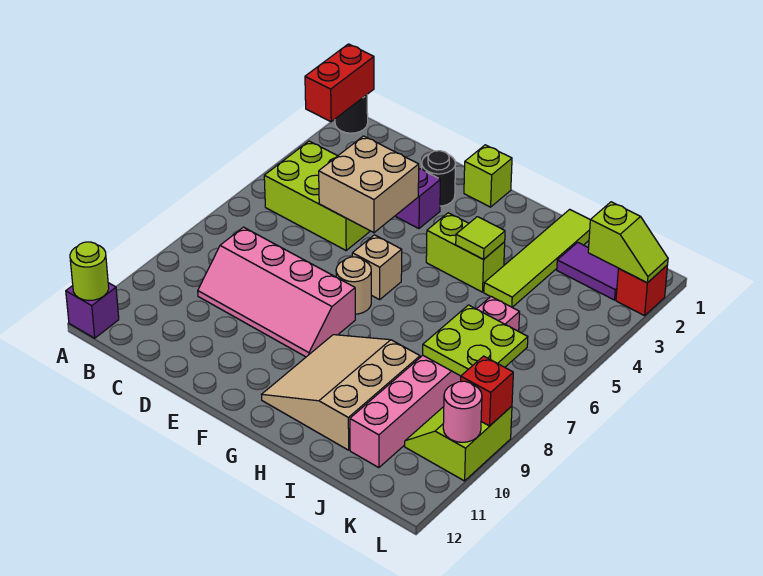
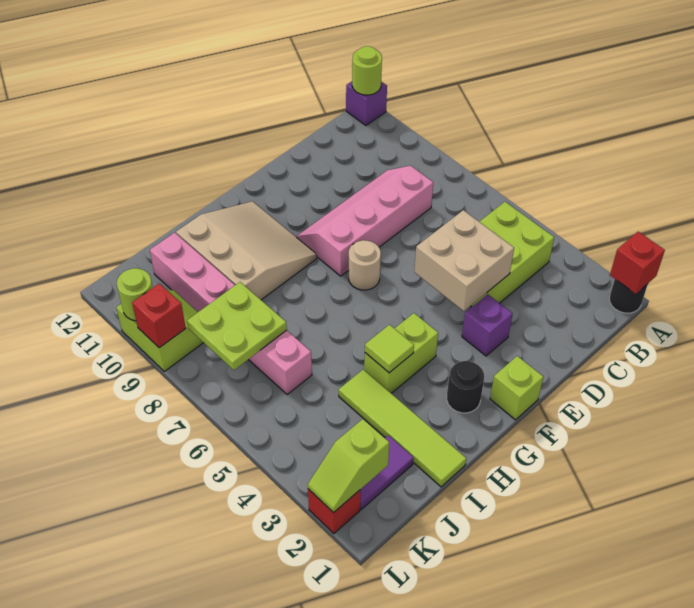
red 1x2 brick [305,44,374,122] -> red 1x1 brick [610,232,665,294]
black 1x1 round brick [422,151,455,206] -> black 1x1 round brick moved to [447,361,484,413]
tan 1x1 brick [352,235,402,300] -> none
pink 1x1 round brick [443,381,482,442] -> lime 1x1 round brick [117,268,153,321]

